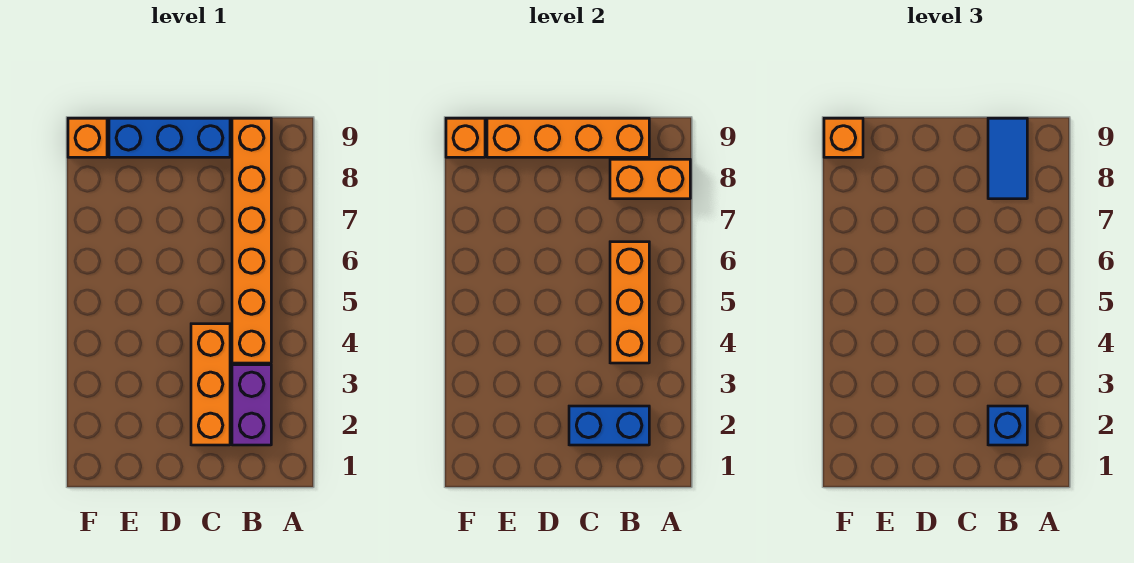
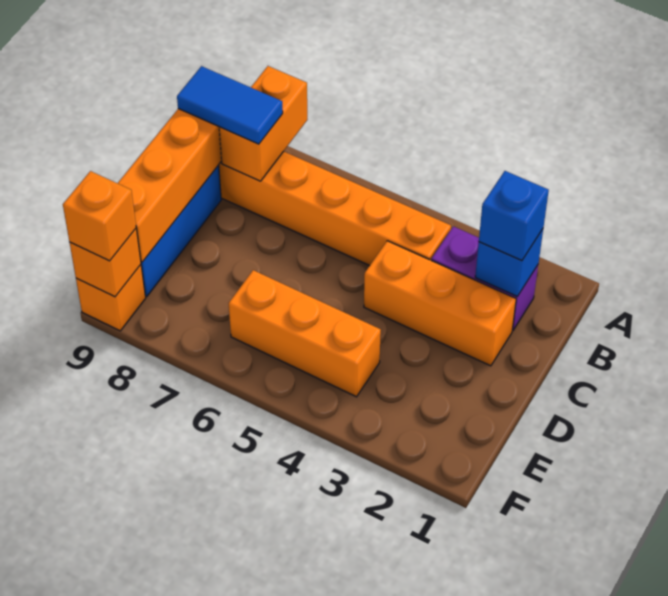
blue 1x2 brick [569,406,649,445] -> blue 1x1 brick [475,229,543,296]
orange 1x3 brick [610,242,649,363] -> orange 1x3 brick moved to [229,270,381,397]

